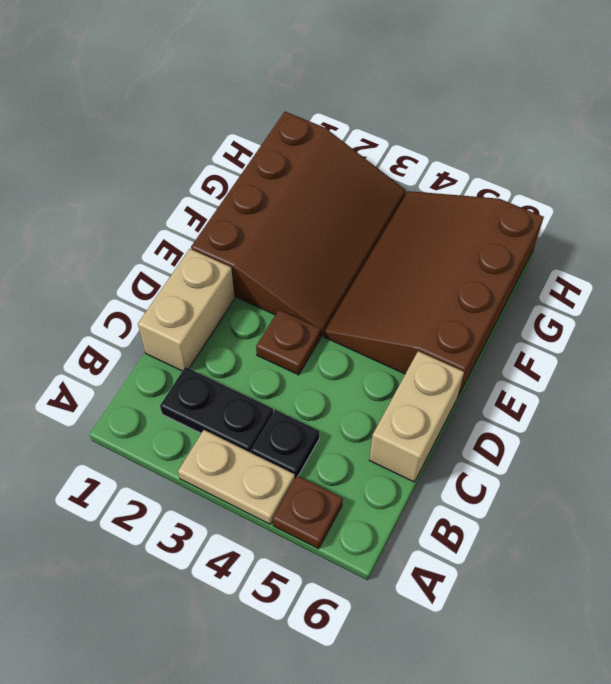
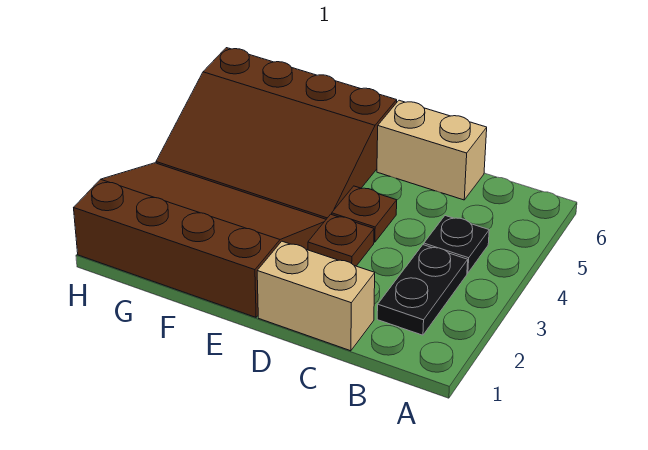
tan 1x2 plate [178,430,295,524] -> none
brown 1x1 plate [273,476,343,549] -> brown 1x1 plate moved to [332,186,397,242]

